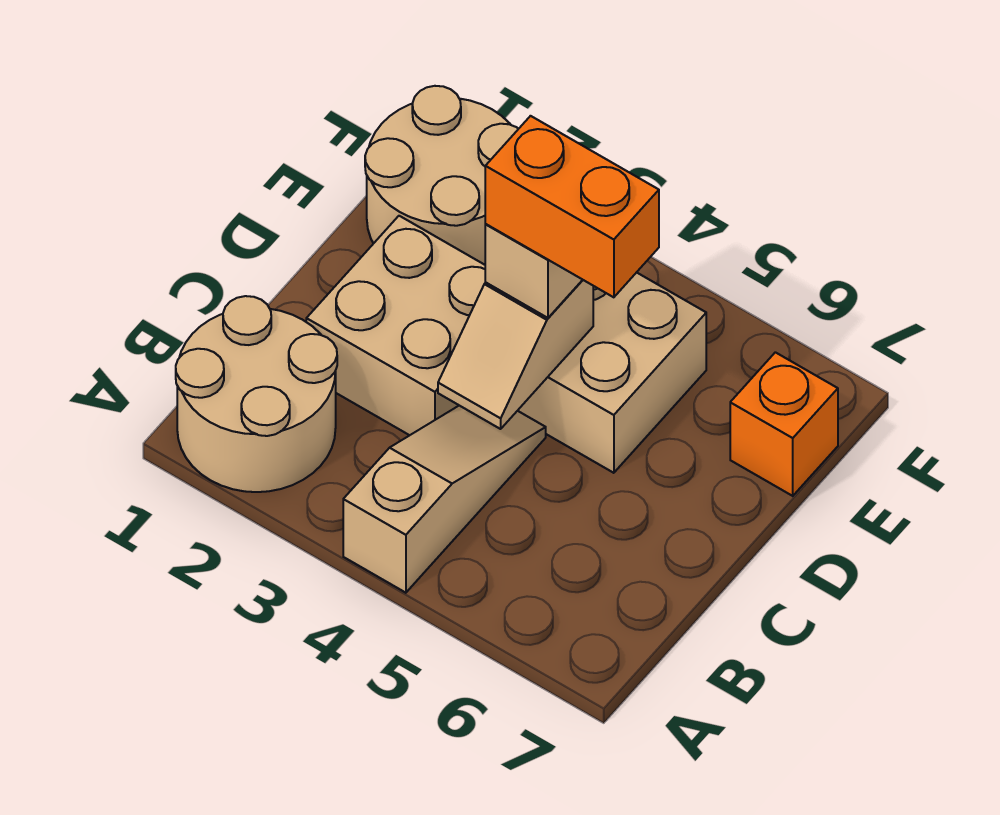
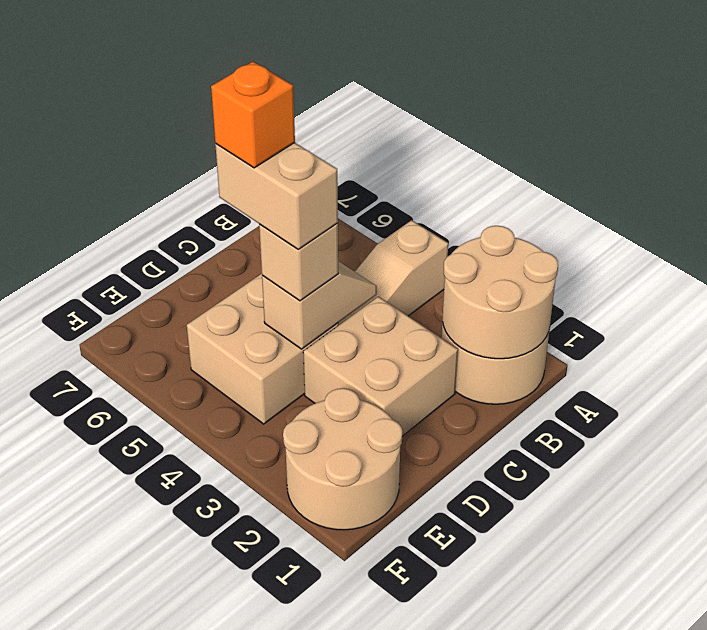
none -> tan 2x2 round brick [443,226,558,359]
orange 1x2 brick [485,116,659,297] -> tan 1x2 brick [215,143,338,249]
orange 1x1 brick [730,352,838,496] -> orange 1x1 brick moved to [211,62,295,168]

